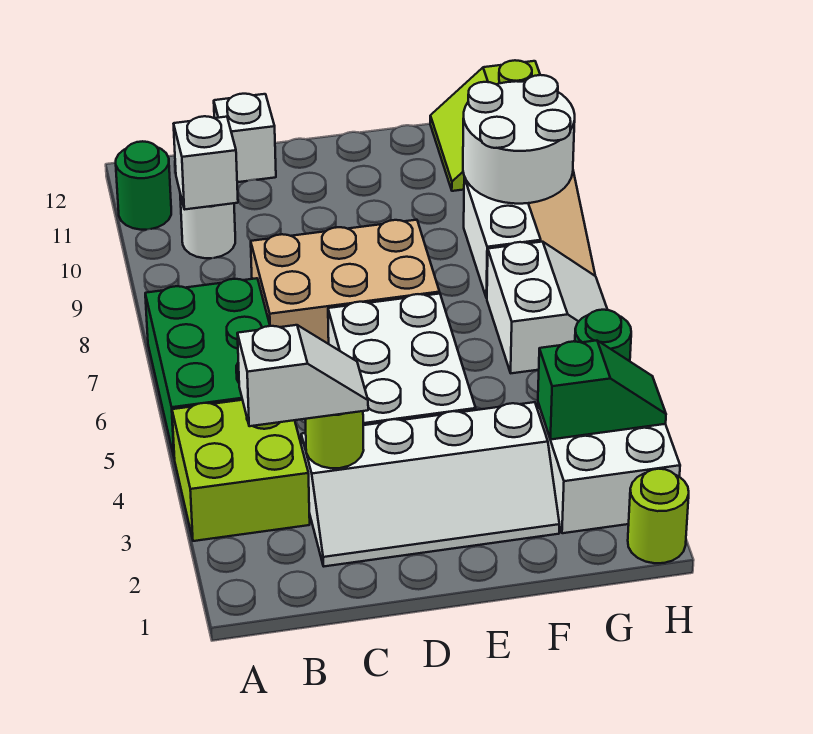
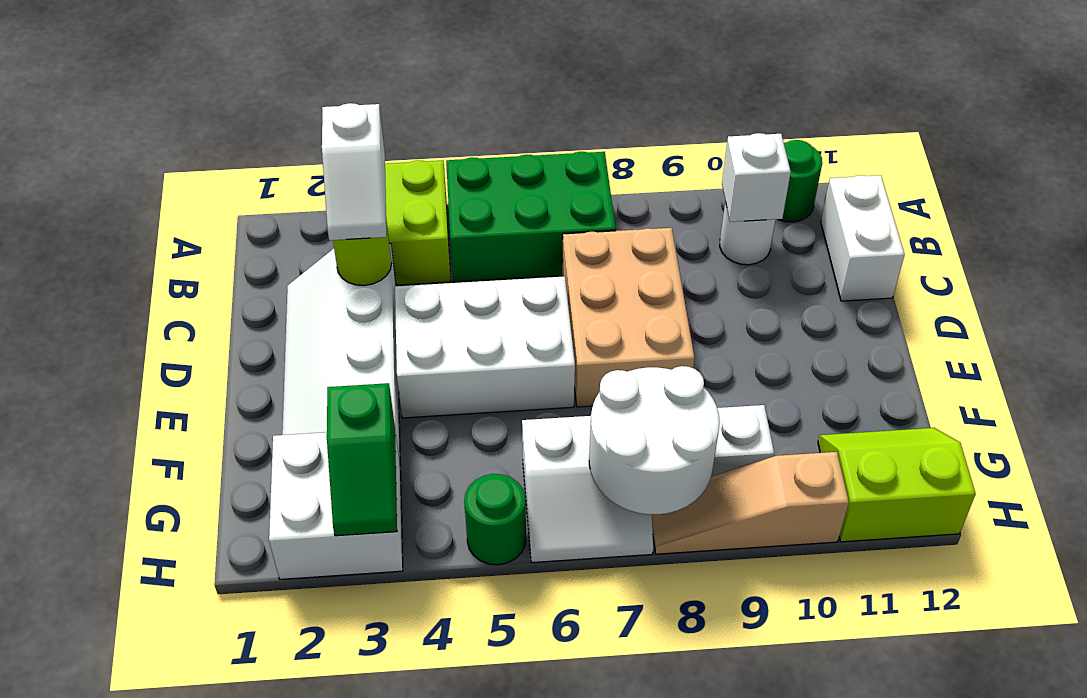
white 1x1 brick [214,94,276,182] -> white 1x2 brick [821,175,905,301]
white 2x2 round brick [463,75,575,204] -> white 2x2 round brick moved to [589,366,720,514]
lime 1x1 round brick [628,469,689,563] -> none

